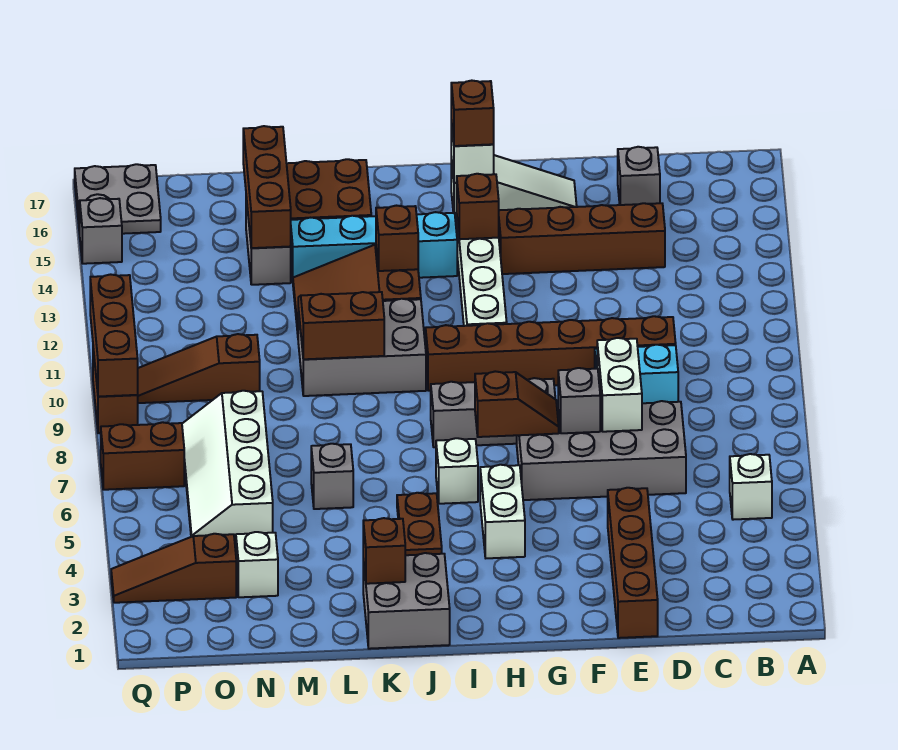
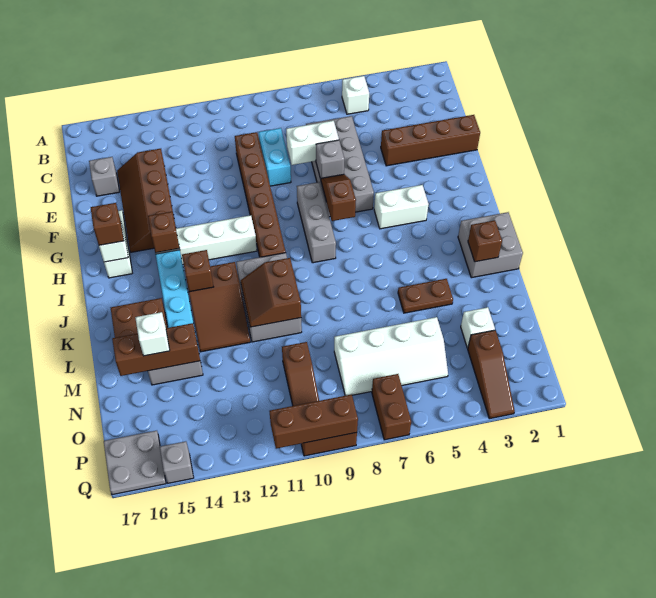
white 1x1 brick [436,438,478,504] -> white 1x1 brick moved to [135,312,170,356]
brown 1x2 plate [397,493,442,555] -> brown 1x2 plate moved to [398,279,453,313]
grey 1x1 brick [311,444,353,509] -> none

